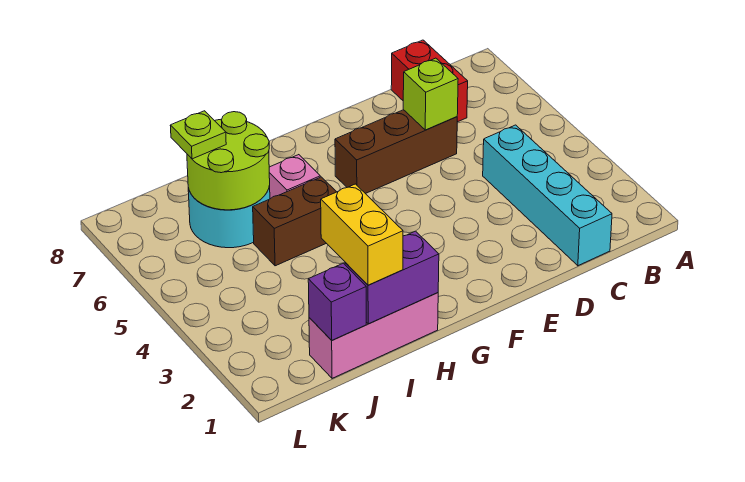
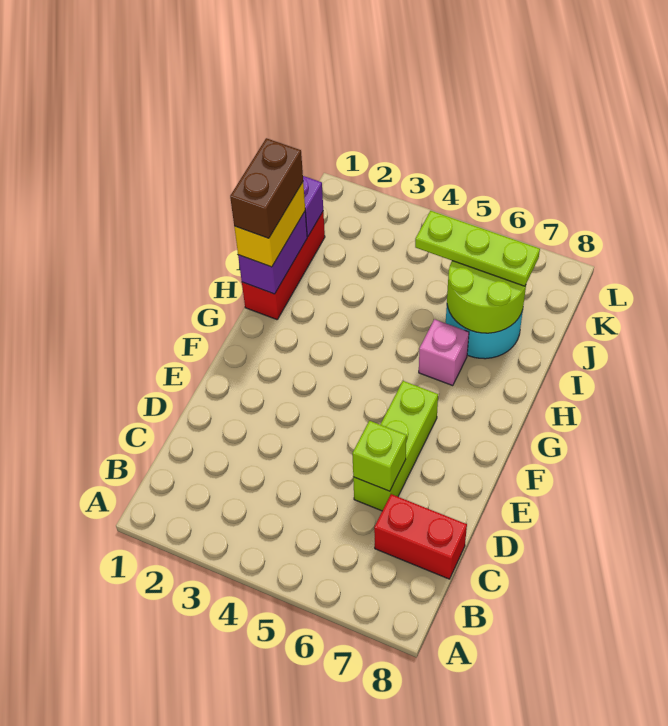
cyan 1x4 brick [483,125,612,266] -> none
brown 1x3 brick [335,110,457,194] -> lime 1x3 brick [353,381,438,511]
pink 1x3 brick [309,293,438,378] -> red 1x3 brick [242,212,325,320]
brown 1x2 brick [253,177,336,266] -> brown 1x2 brick moved to [230,138,303,238]
yellow 1x2 brick [321,184,403,285] -> yellow 1x2 brick turned to [234,182,305,267]
lime 1x1 plate [170,111,226,159] -> lime 1x3 plate [415,211,540,286]

